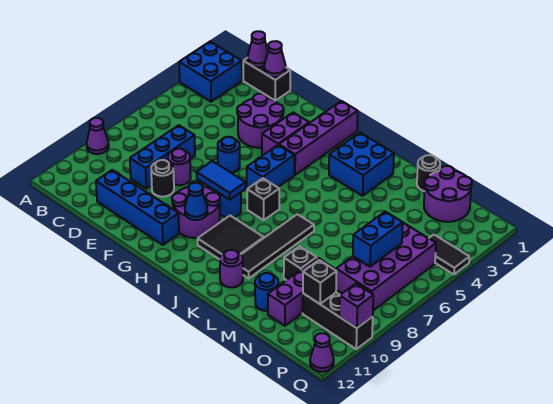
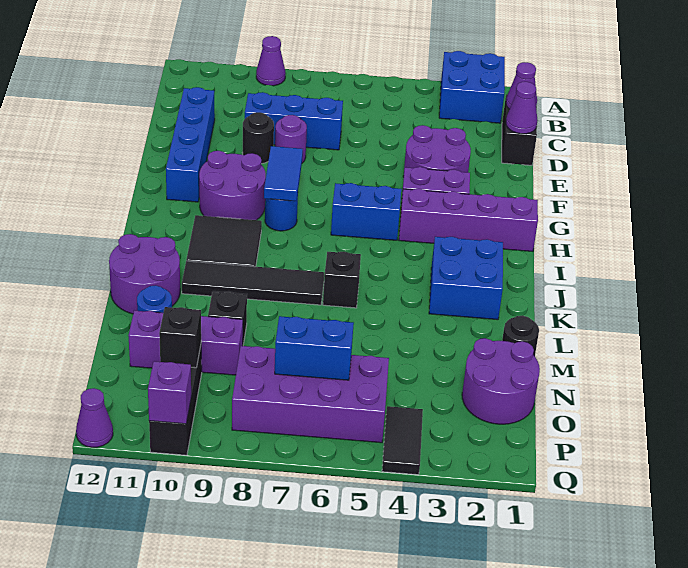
blue 1x1 round brick [218,137,240,173] -> none
blue 1x1 cone [185,183,208,220] -> none
black 1x1 brick [247,178,279,220] -> black 1x1 brick moved to [323,251,361,308]
purple 1x1 round brick [220,250,243,287] -> purple 2x2 round brick [109,234,180,314]

